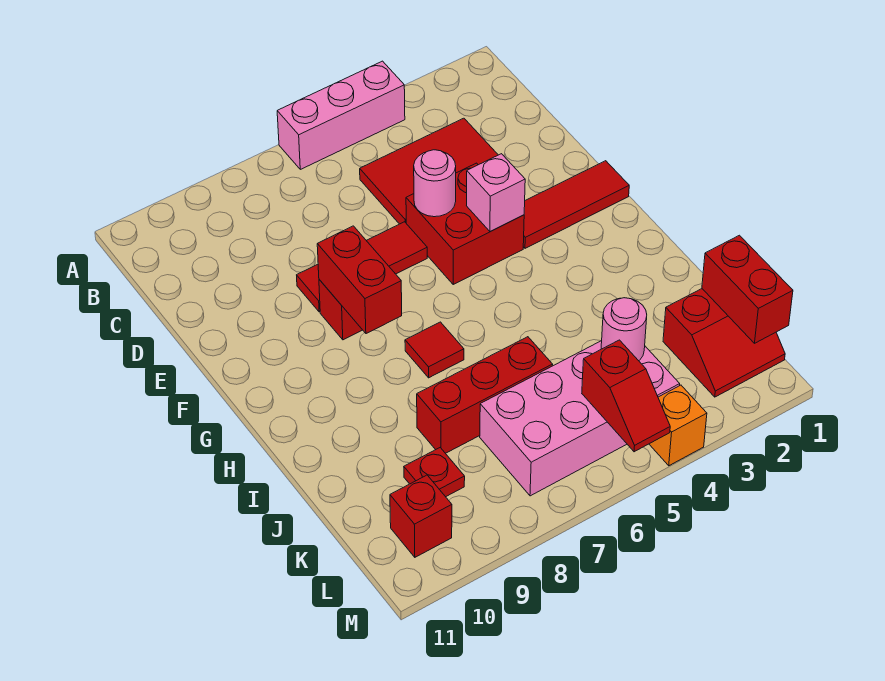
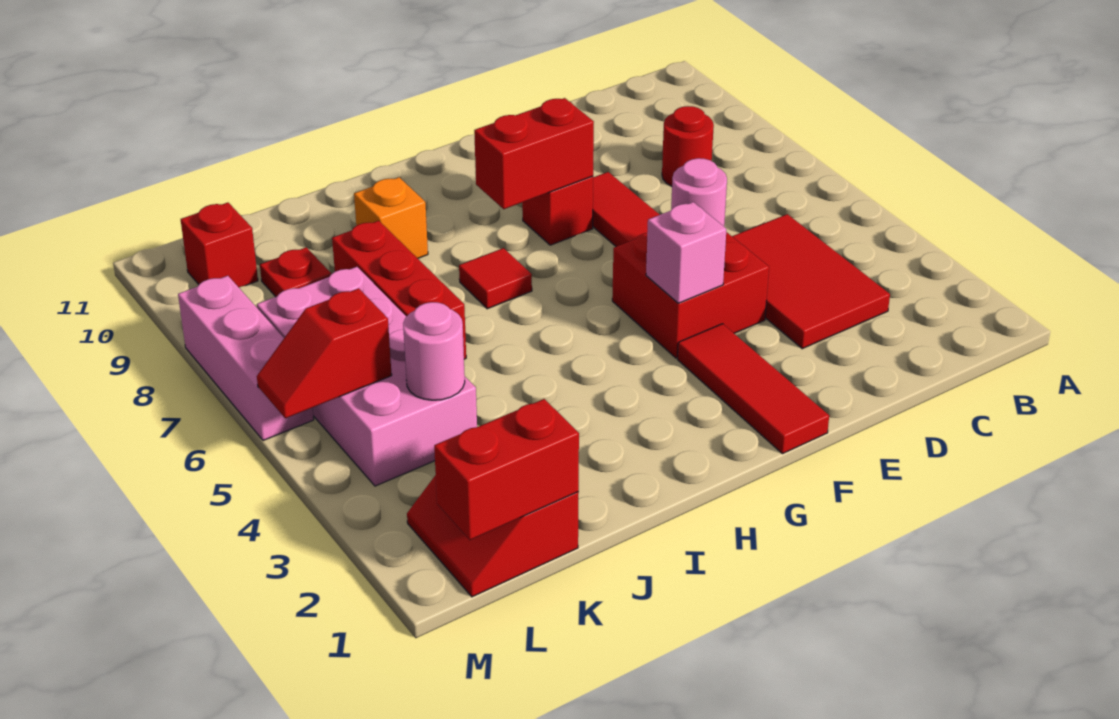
pink 1x3 brick [277,61,405,169] -> pink 1x3 brick moved to [178,276,314,440]
none -> red 1x1 round brick [662,106,714,186]
orange 1x1 brick [649,385,707,466] -> orange 1x1 brick moved to [354,177,428,258]

